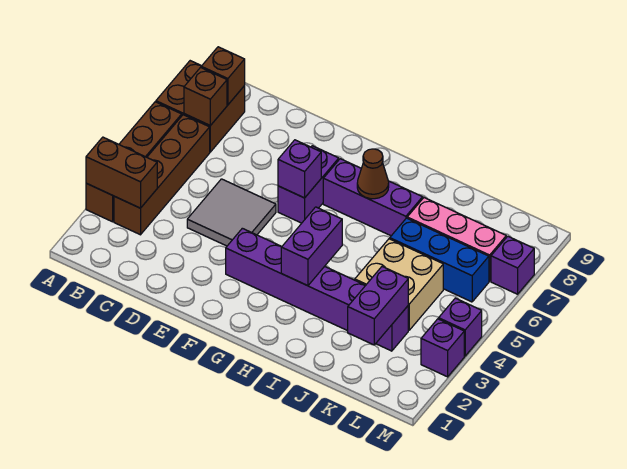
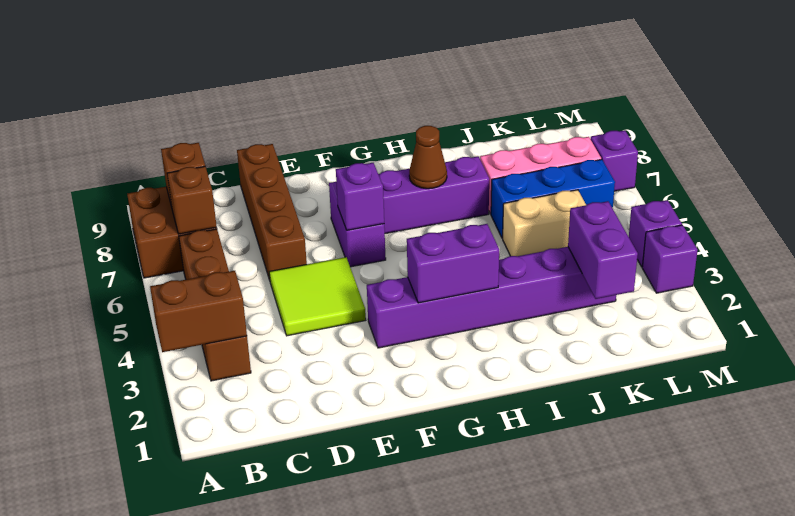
brown 1x4 brick [86,102,182,222] -> brown 1x4 brick moved to [237,144,307,280]
grey 2x2 tile [187,179,276,246] -> lime 2x2 tile [269,257,366,336]
purple 1x2 brick [281,207,342,286] -> purple 1x2 brick turned to [407,224,499,303]
tan 2x2 brick [355,239,443,330] -> tan 1x2 brick [503,190,586,256]

